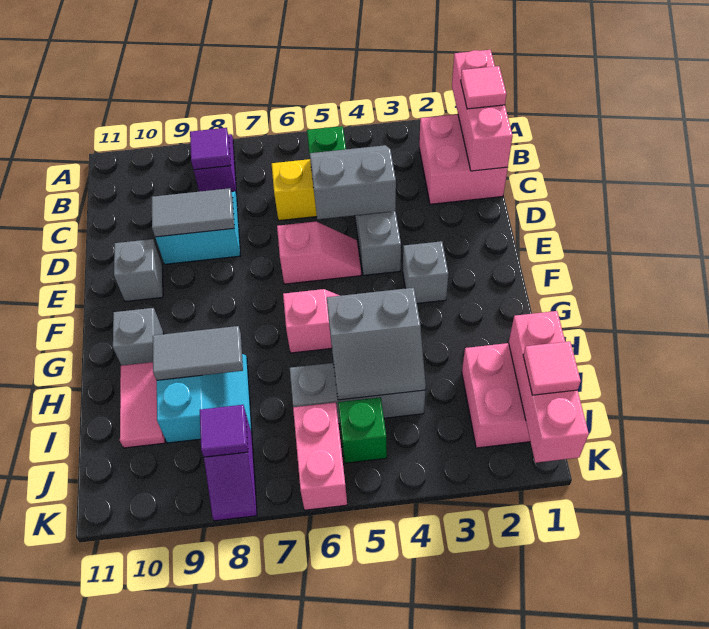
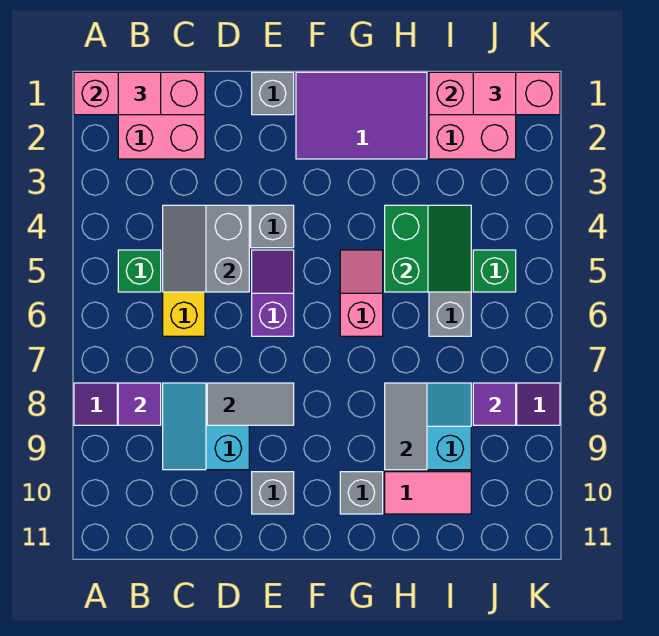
grey 1x2 tile [152,188,234,237] -> grey 1x2 tile turned to [207,383,294,425]
pink 1x2 slope [277,222,361,284] -> purple 1x2 slope [252,250,294,336]
none -> purple 2x3 tile [296,72,427,159]
grey 1x1 brick [403,241,448,303] -> grey 1x1 brick moved to [252,72,294,115]
grey 2x2 slope [327,288,426,400] -> green 2x2 slope [385,205,471,292]
pink 1x2 brick [293,402,347,510] -> none

